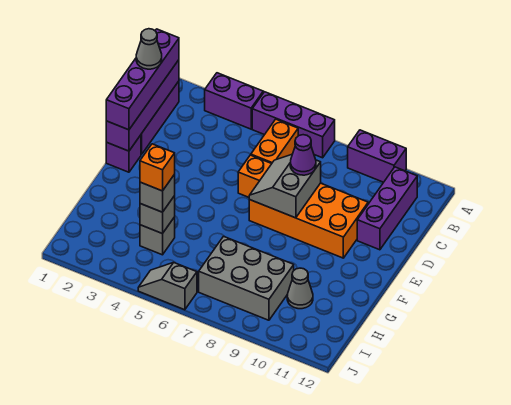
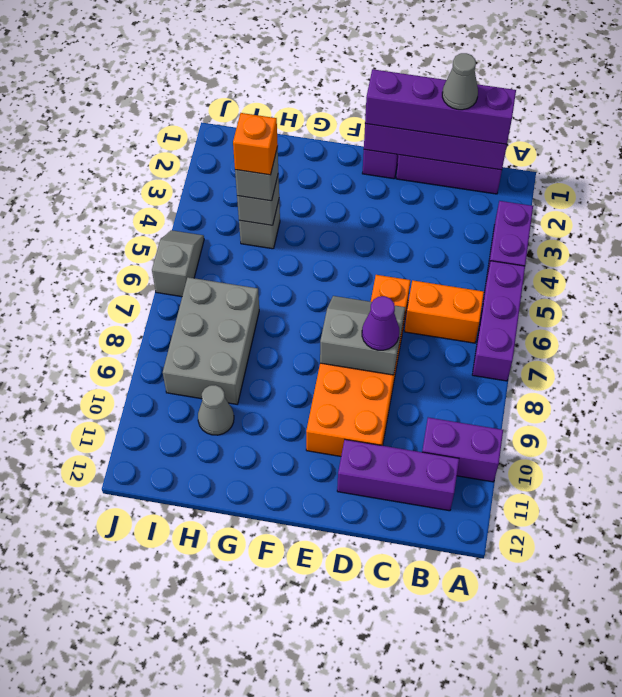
purple 1x2 brick [348,130,406,182] -> purple 1x2 brick turned to [422,418,503,482]

